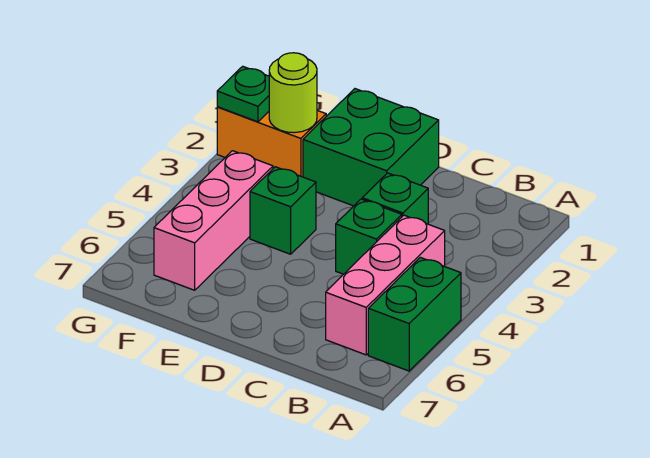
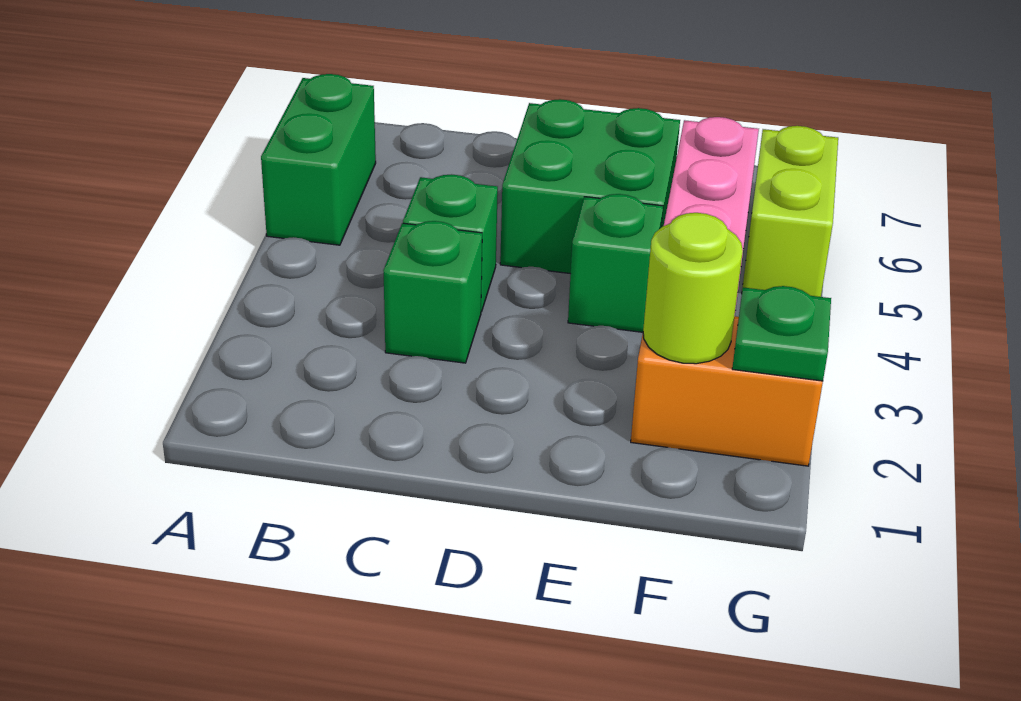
pink 1x3 brick [326,215,445,355] -> none
green 2x2 brick [303,89,439,206] -> green 2x2 brick moved to [500,99,680,274]
none -> lime 1x2 brick [742,126,838,297]

